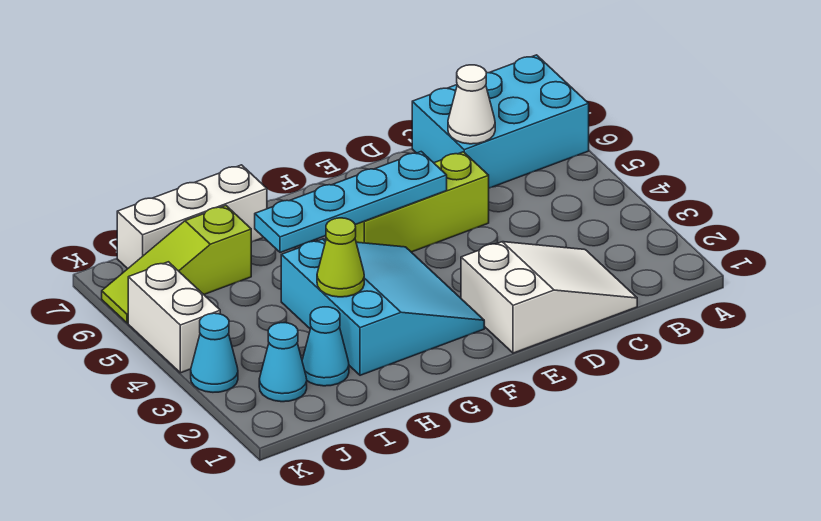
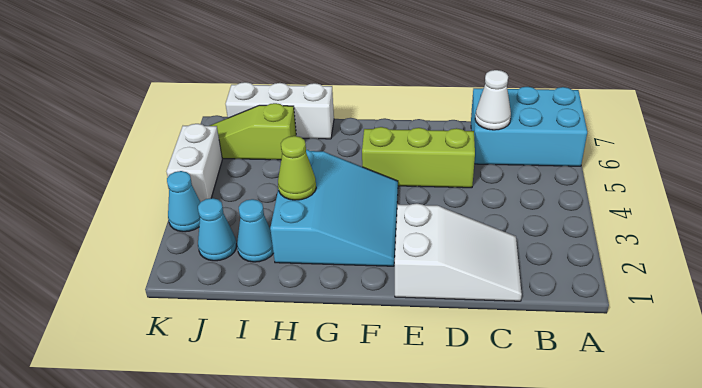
cyan 1x4 plate [255,152,447,253] -> none

